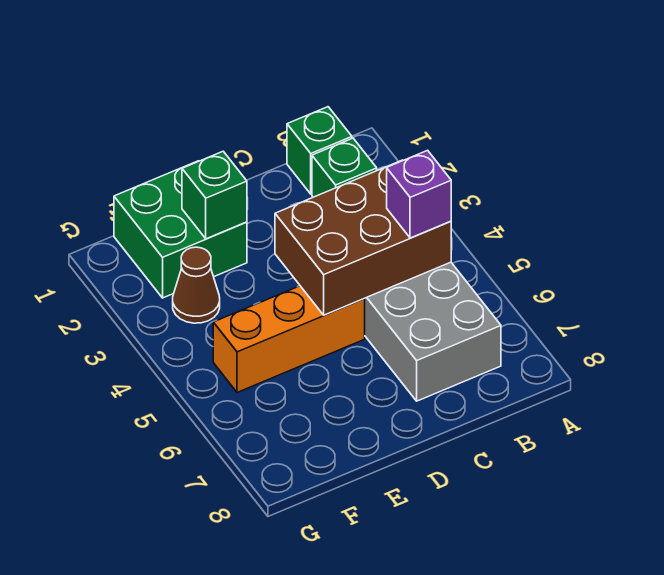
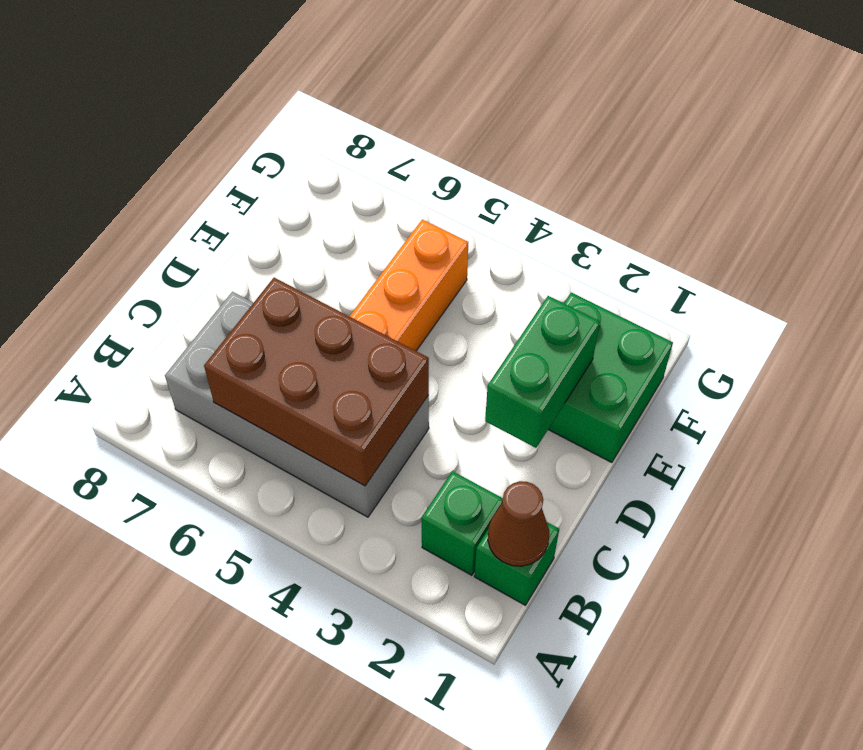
brown 2x3 brick [275,160,451,315] -> brown 2x3 brick turned to [204,278,429,486]
purple 1x1 brick [387,150,451,238] -> none
green 1x1 brick [182,151,247,239] -> green 1x2 brick [485,296,600,448]
brown 1x1 cone [173,247,220,323] -> brown 1x1 cone moved to [488,481,549,566]

